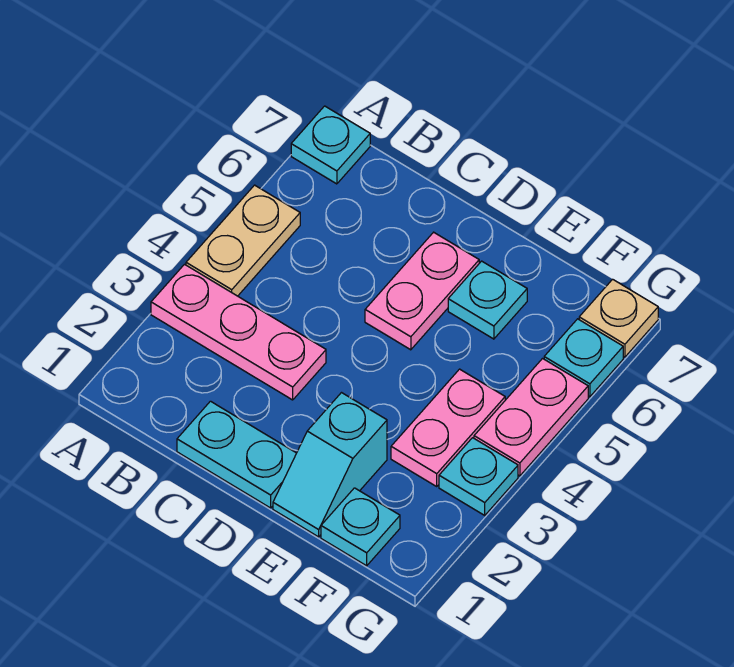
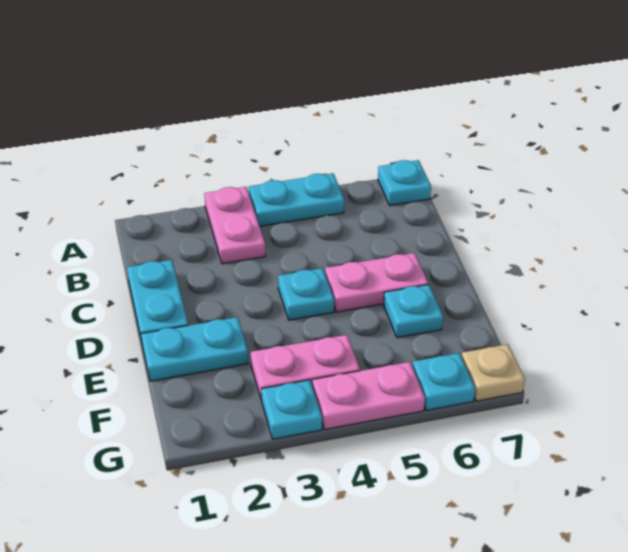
pink 1x3 plate [151,264,326,400] -> pink 1x2 plate [204,187,265,264]
tan 1x2 plate [186,185,300,296] -> cyan 1x2 plate [249,173,344,226]
cyan 1x2 slope [273,393,387,537] -> cyan 1x2 plate [141,317,248,381]
cyan 1x1 plate [321,488,400,566] -> cyan 1x1 plate moved to [278,268,334,320]

